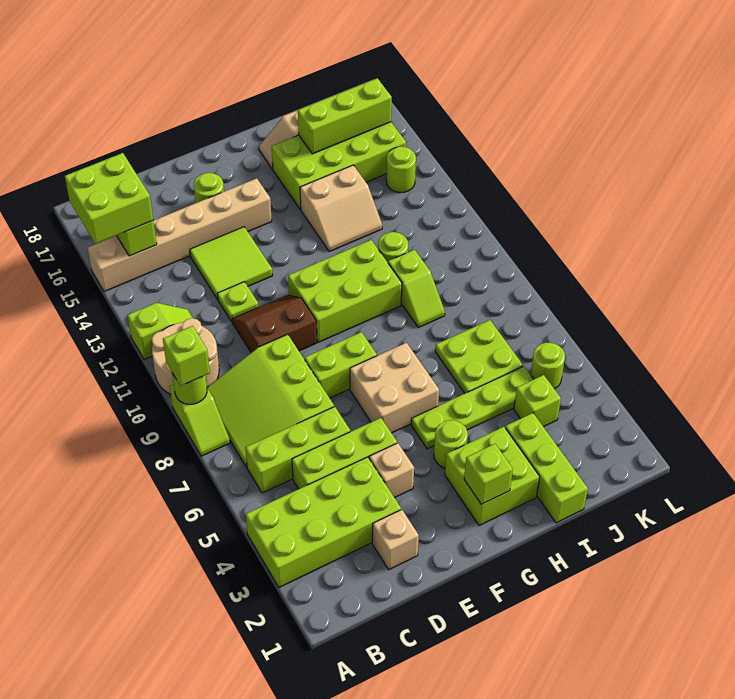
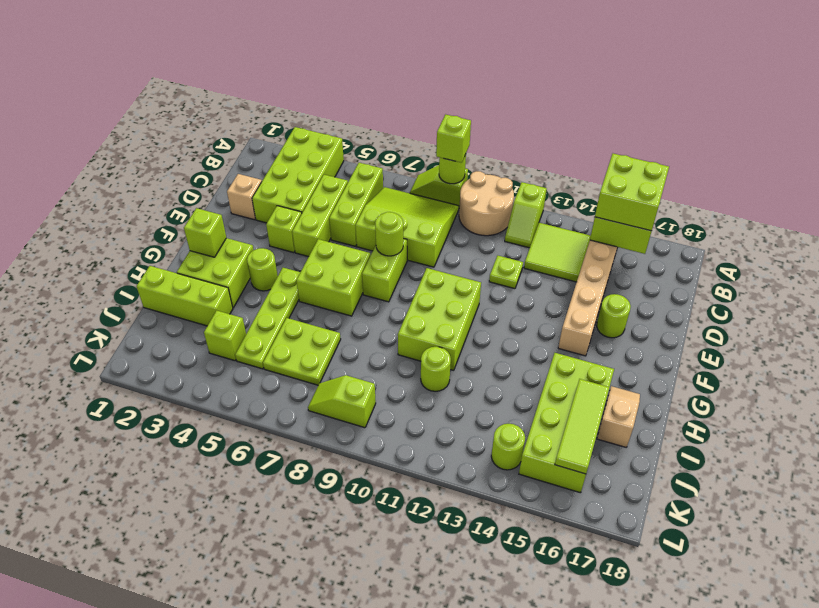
brown 2x2 slope [232,295,317,353] -> none
lime 2x2 tile [190,227,273,299] -> lime 2x2 tile moved to [524,223,591,282]
tan 1x1 brick [369,443,414,498] -> lime 1x1 brick [266,206,302,253]
tan 2x2 brick [350,343,439,433] -> lime 2x2 brick [296,239,371,316]
tan 2x2 slope [300,165,382,252] -> none
lime 1x2 slope [388,250,445,328] -> lime 1x2 slope moved to [308,375,376,428]
lime 1x3 brick [298,78,392,154] -> lime 1x3 tile [555,379,609,474]
lime 1x1 round brick [531,343,565,389] -> lime 1x1 round brick moved to [375,212,403,256]

